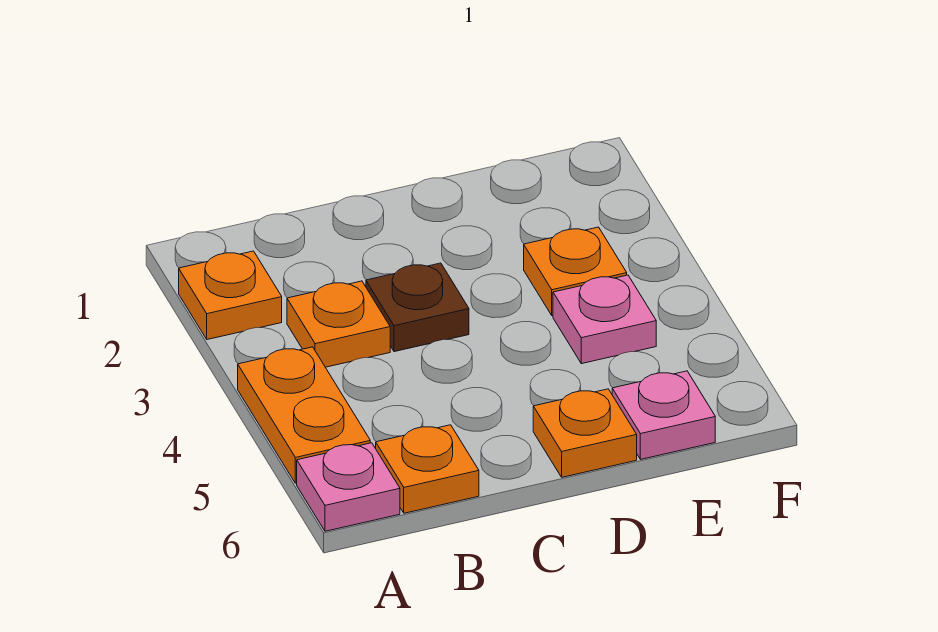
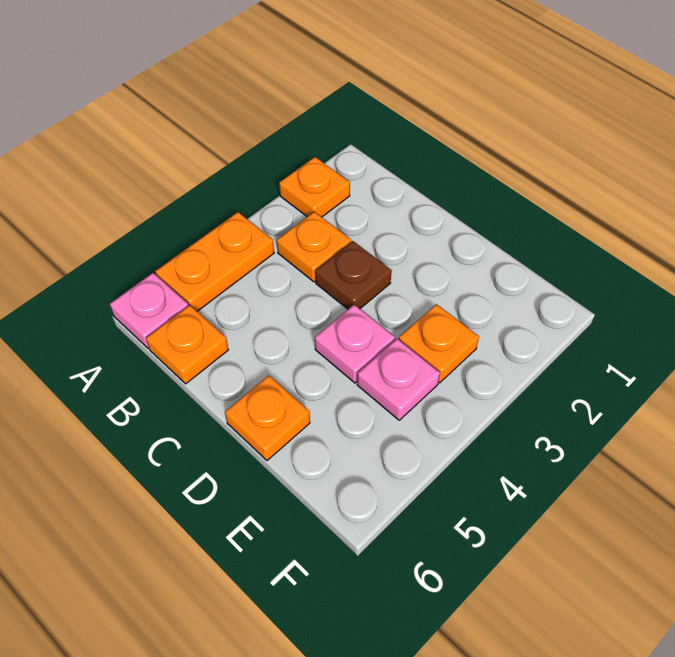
pink 1x1 plate [612,371,715,459] -> pink 1x1 plate moved to [315,305,395,383]

